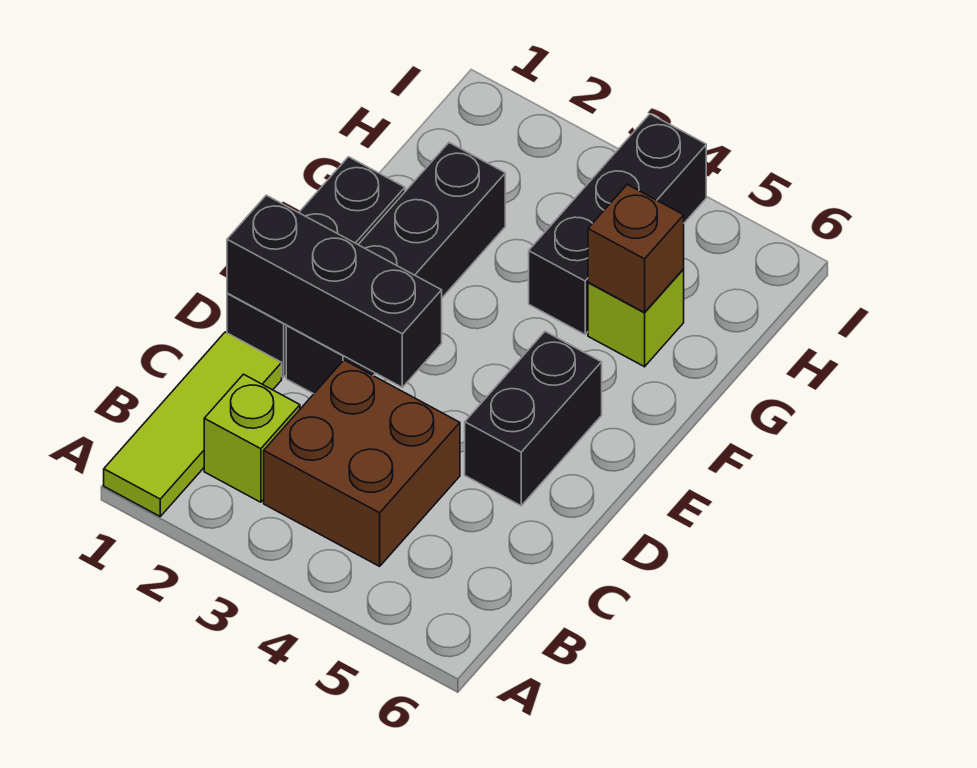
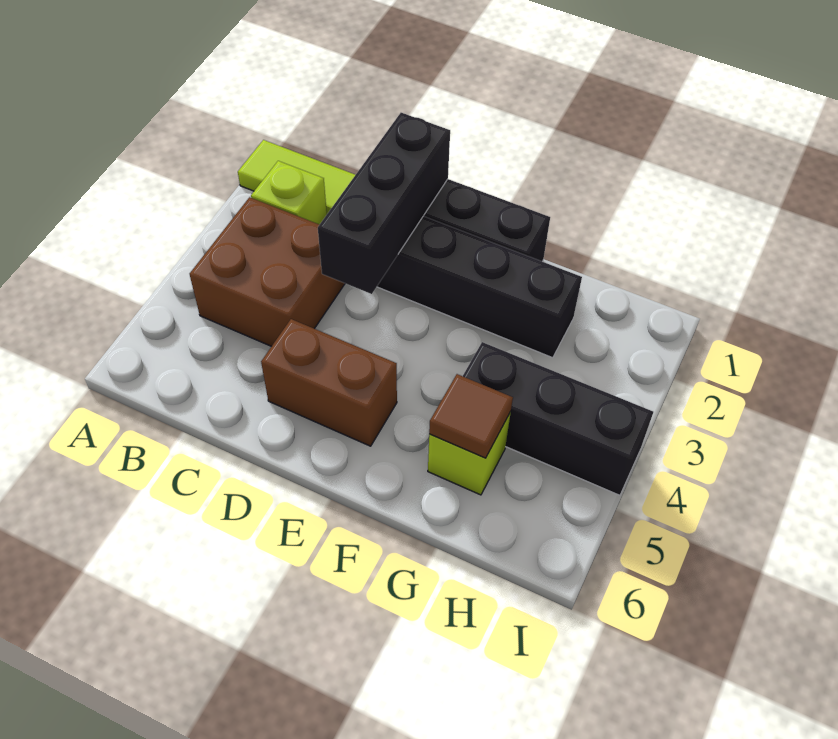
black 1x2 brick [465,332,602,506] -> brown 1x2 brick [261,319,397,446]
brown 1x1 brick [588,185,684,312] -> brown 1x1 tile [429,374,513,458]

